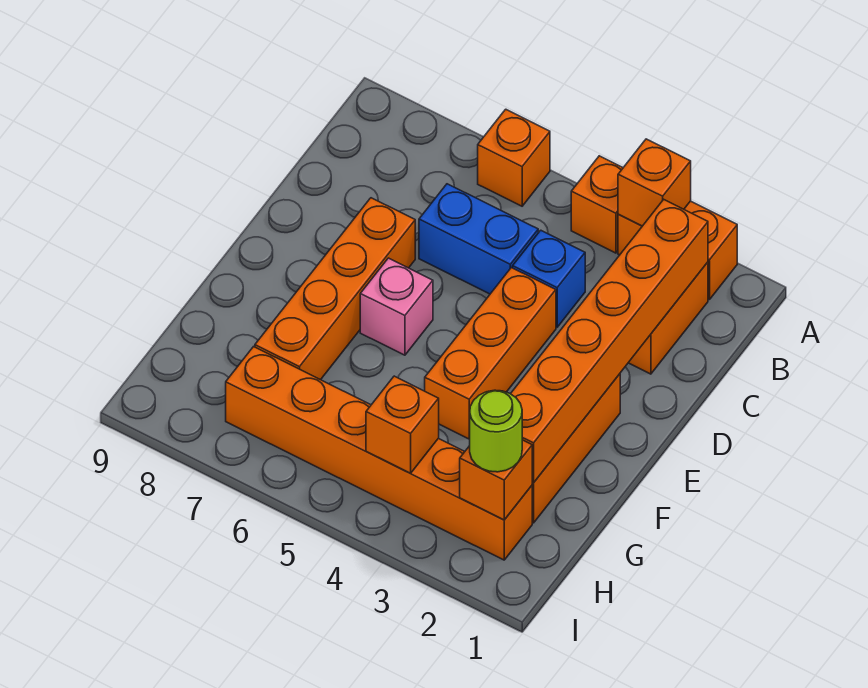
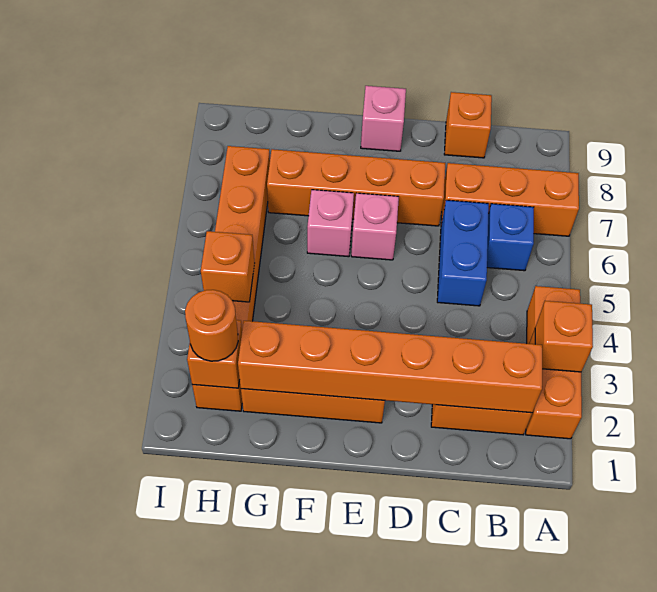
orange 1x1 brick [478,109,550,206] -> orange 1x1 brick moved to [444,92,492,158]
blue 1x1 brick [513,230,585,327] -> blue 1x1 brick moved to [487,204,534,271]
orange 1x3 brick [425,268,556,439] -> orange 1x3 brick moved to [441,163,579,236]
none -> pink 1x1 brick [361,86,406,151]
none -> pink 1x1 brick [307,190,354,257]
lime 1x1 round brick [470,390,522,472] -> orange 1x1 round brick [185,290,238,361]

